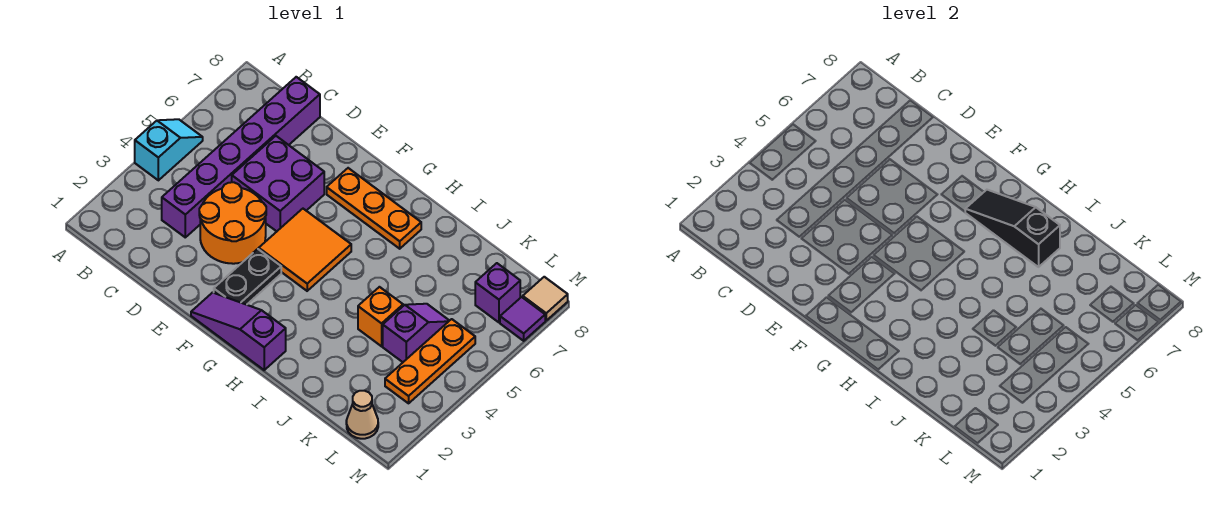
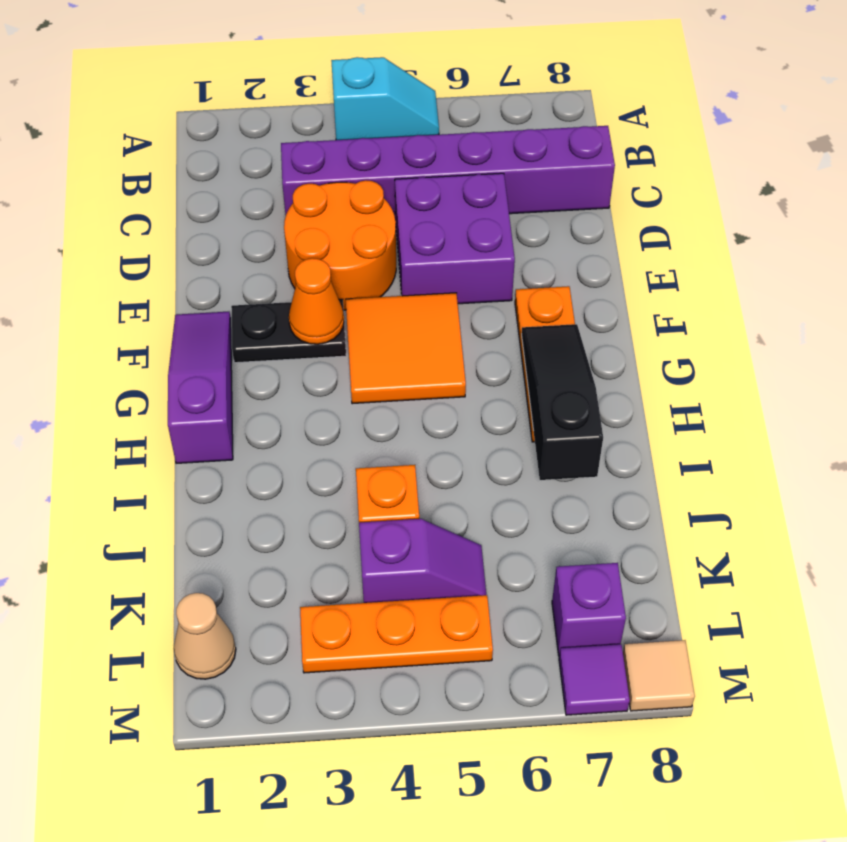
none -> orange 1x1 cone [289,258,344,344]

